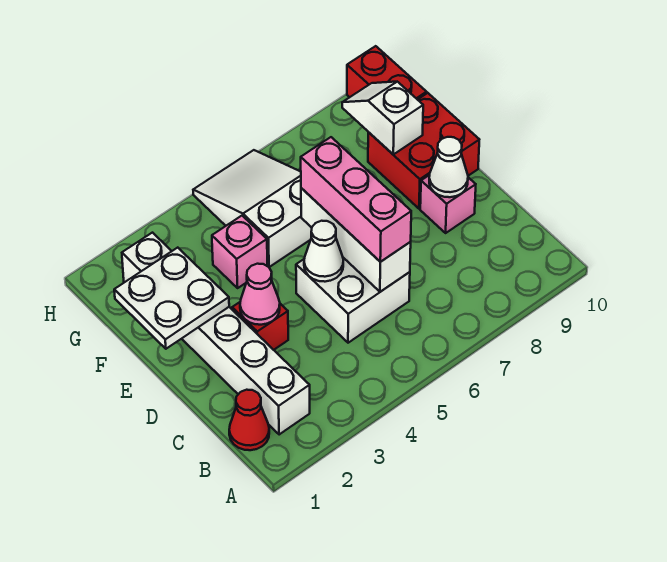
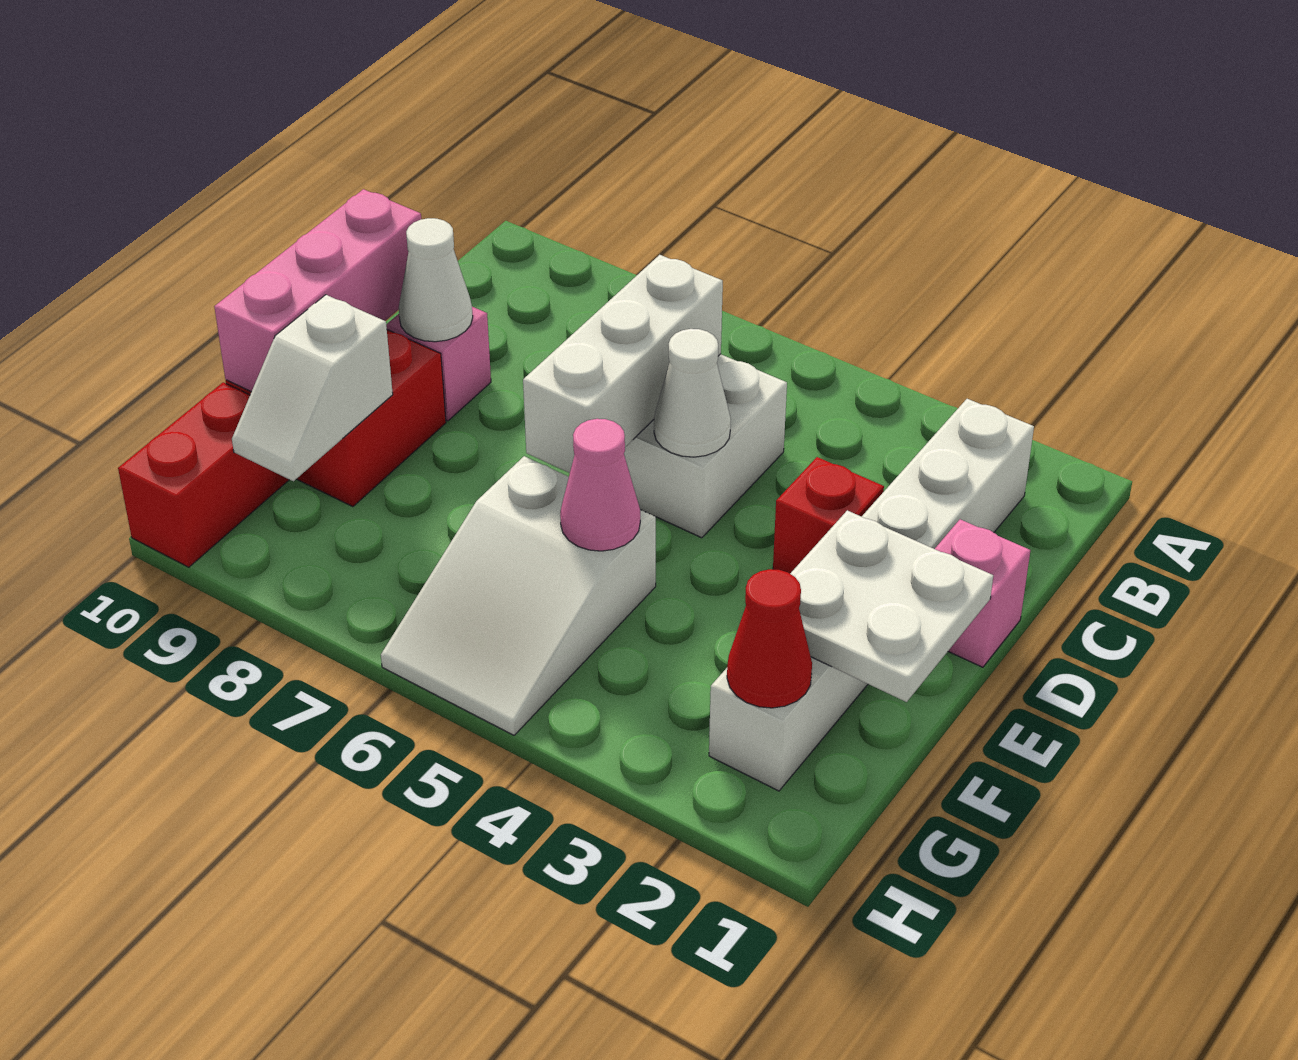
red 1x1 cone [229,390,269,450] -> red 1x1 cone moved to [727,569,812,708]
pink 1x3 brick [301,137,411,262] -> pink 1x3 brick moved to [214,189,421,392]
pink 1x1 cone [240,264,280,325] -> pink 1x1 cone moved to [560,419,640,551]
pink 1x1 brick [212,216,268,288] -> pink 1x1 brick moved to [935,519,1030,667]

